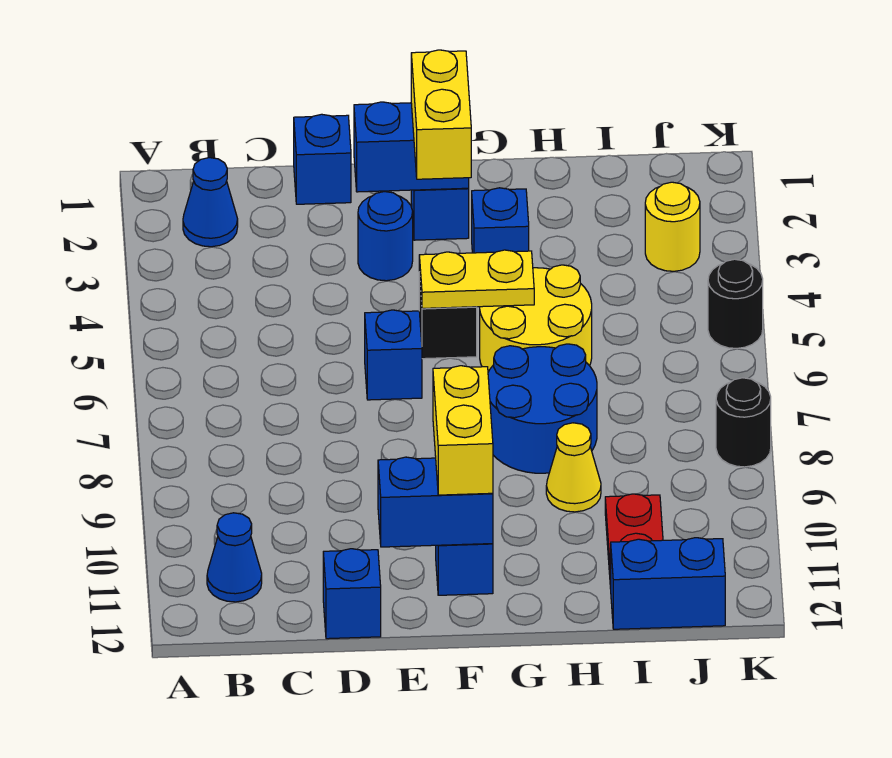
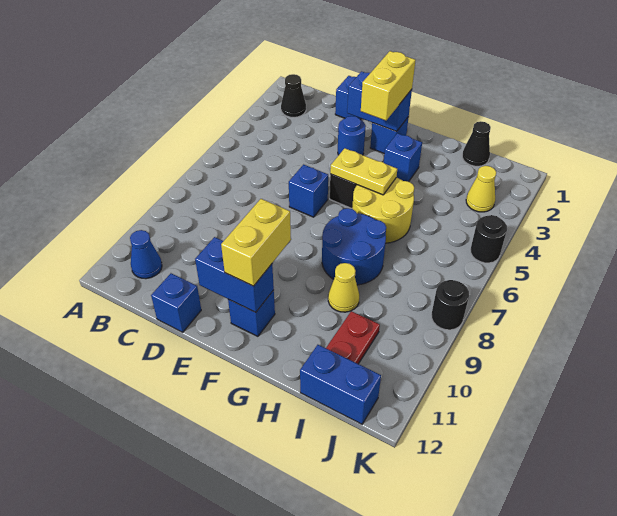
blue 1x1 cone [183,158,238,247] -> black 1x1 cone [281,74,306,117]
none -> black 1x1 cone [462,121,491,166]
yellow 1x1 round brick [645,182,700,271] -> yellow 1x1 cone [466,166,496,212]

